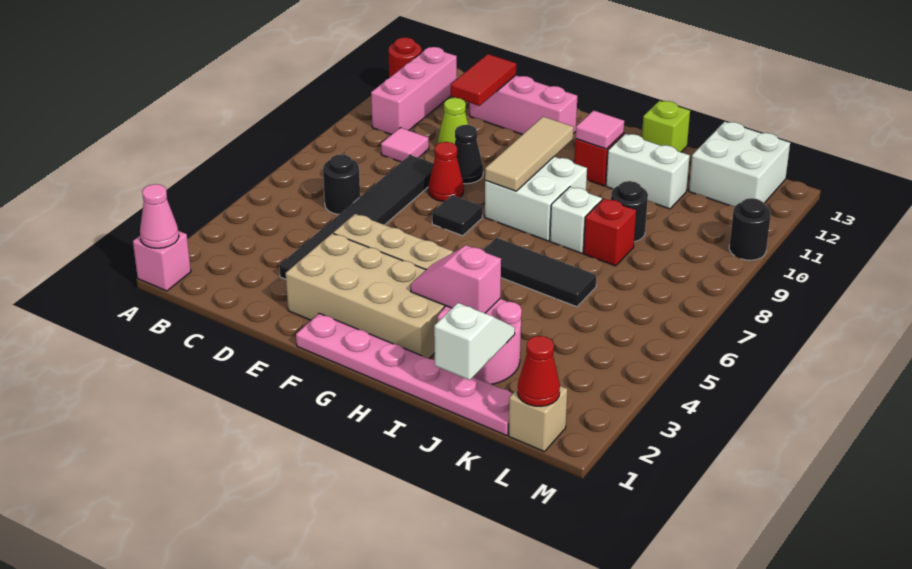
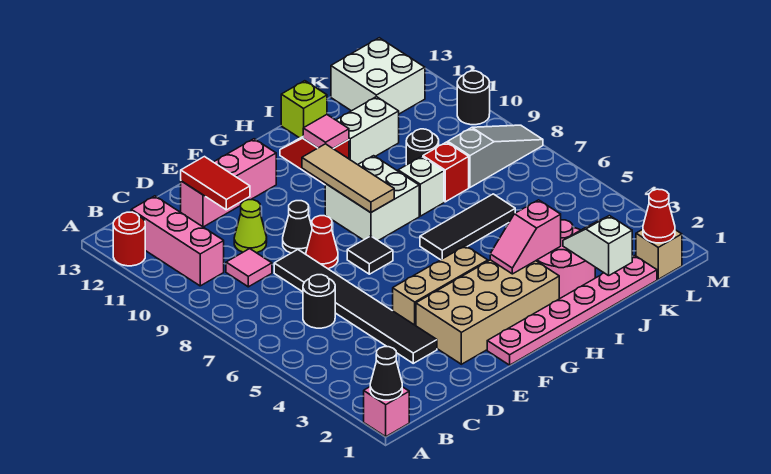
pink 1x1 cone [140,184,179,248] -> black 1x1 cone [370,347,402,400]
none -> grey 1x3 slope [448,125,543,187]

